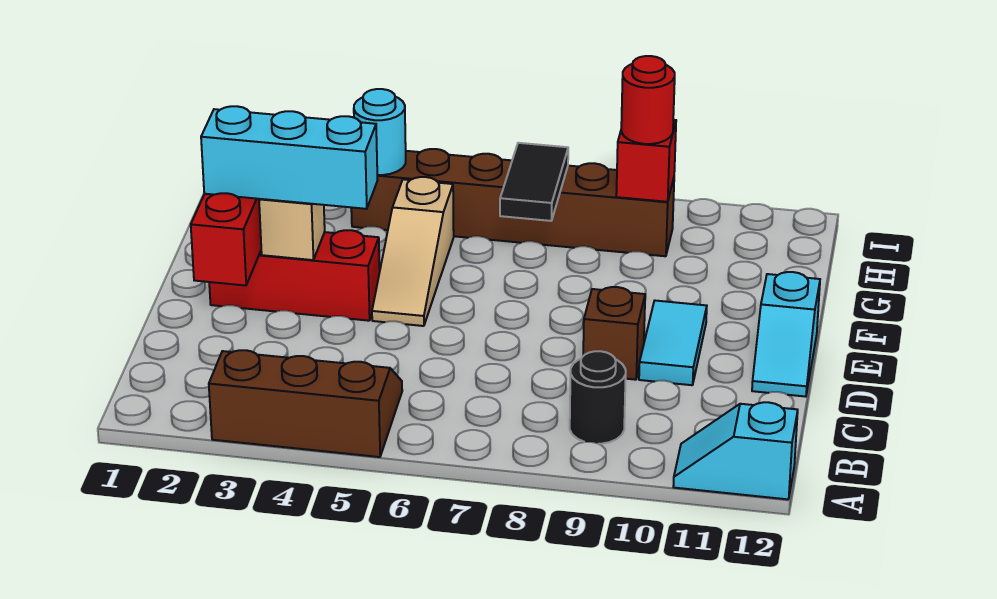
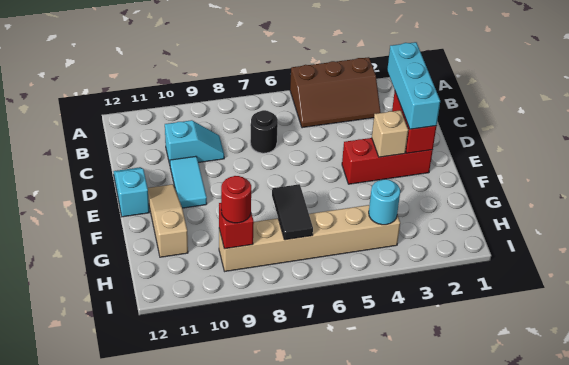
cyan 1x2 slope [673,402,798,499] -> cyan 1x2 slope moved to [165,120,224,164]
black 1x1 round brick [570,351,626,444] -> black 1x1 round brick moved to [250,110,278,153]
brown 1x1 brick [583,287,645,380] -> none
cyan 1x3 brick [201,106,377,209] -> cyan 1x3 brick turned to [387,42,440,129]
tan 1x3 slope [372,177,454,326] -> tan 1x3 slope moved to [148,184,188,257]
brown 1x6 brick [351,149,674,256] -> tan 1x6 brick [219,205,400,271]

